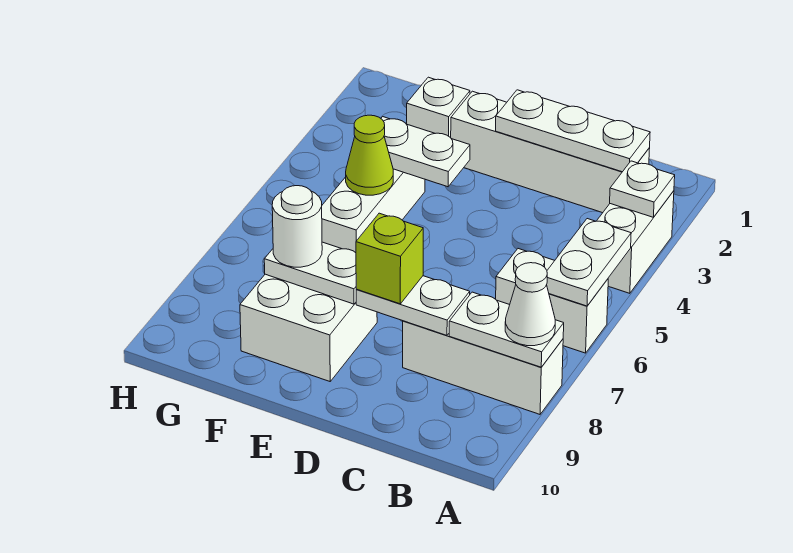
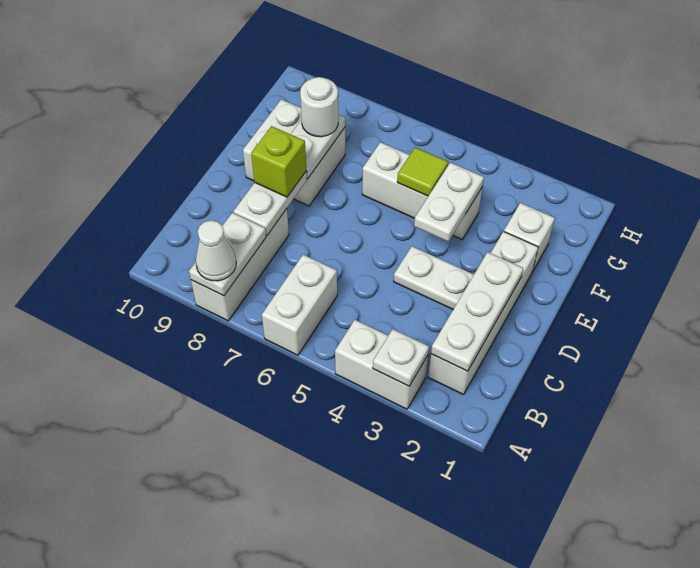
white 1x2 plate [547,219,631,306] -> white 1x2 plate moved to [394,246,474,309]
lime 1x1 cone [346,115,393,195] -> lime 1x1 tile [397,147,448,196]

